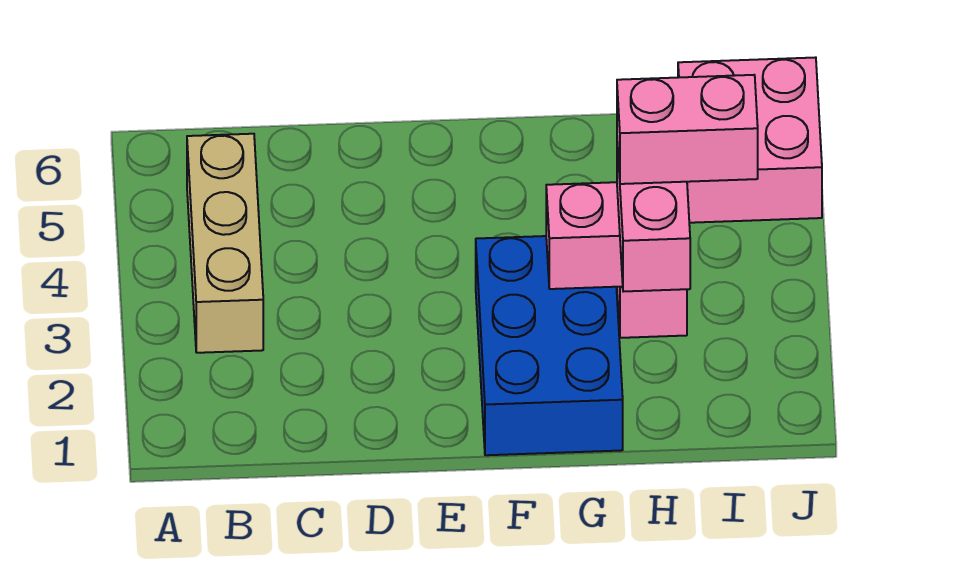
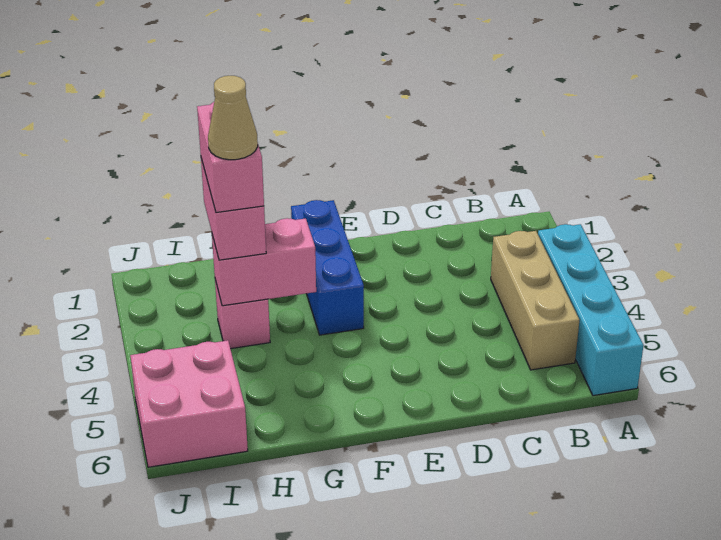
none -> cyan 1x4 brick [538,224,644,396]
blue 2x3 brick [476,236,623,455] -> blue 1x3 brick [291,200,364,335]
pink 1x2 brick [617,75,758,184] -> pink 1x2 brick turned to [197,102,264,212]
none -> tan 1x1 cone [208,76,258,160]

